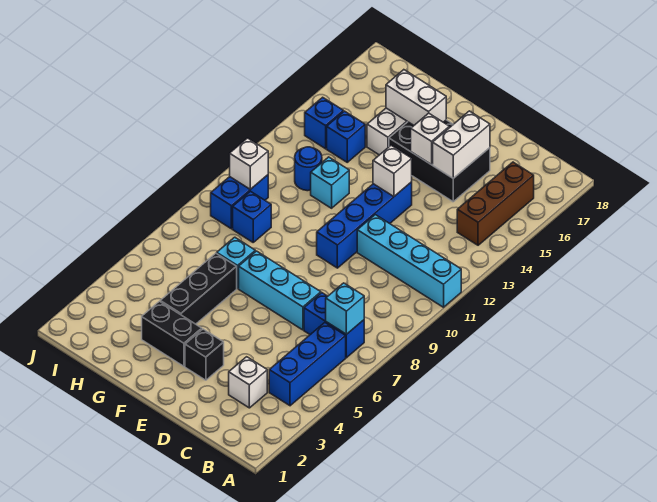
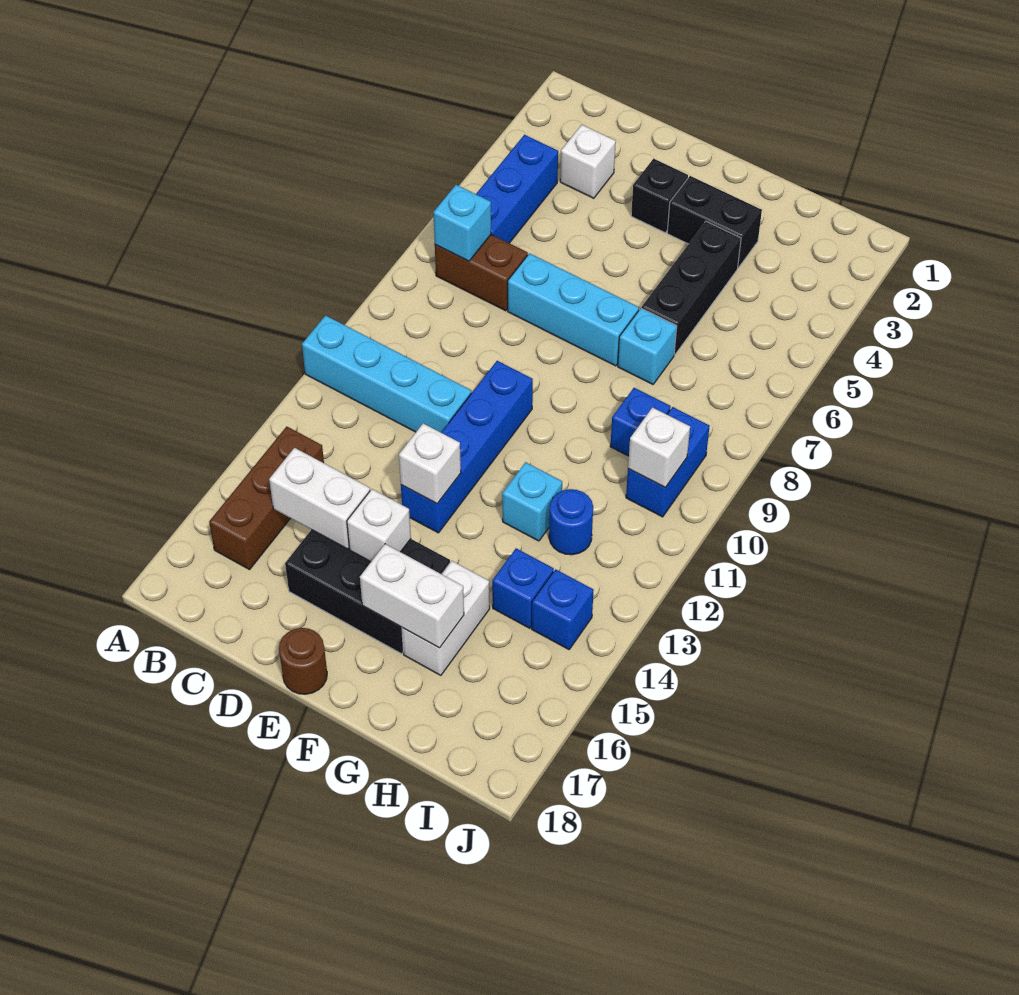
blue 1x2 brick [304,293,364,358] -> brown 1x2 brick [435,235,528,311]
white 1x2 brick [433,111,490,178] -> white 1x2 brick turned to [269,448,370,549]
none -> brown 1x1 round brick [279,628,327,694]

